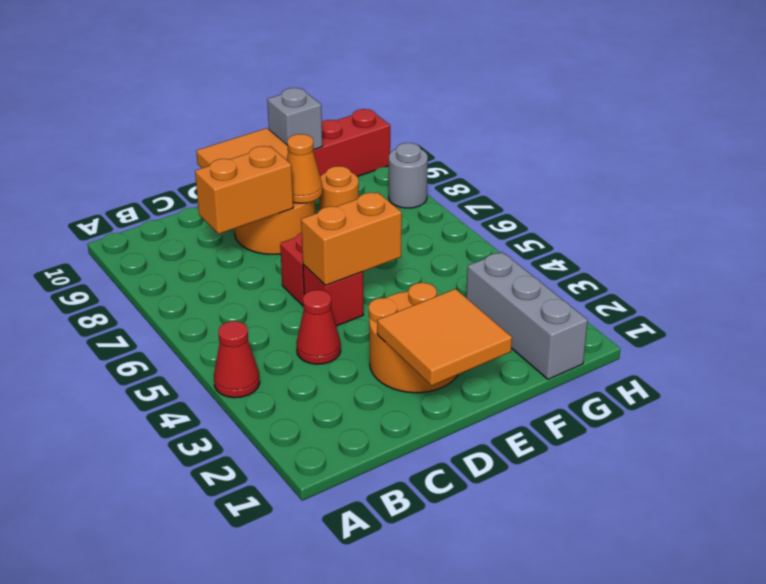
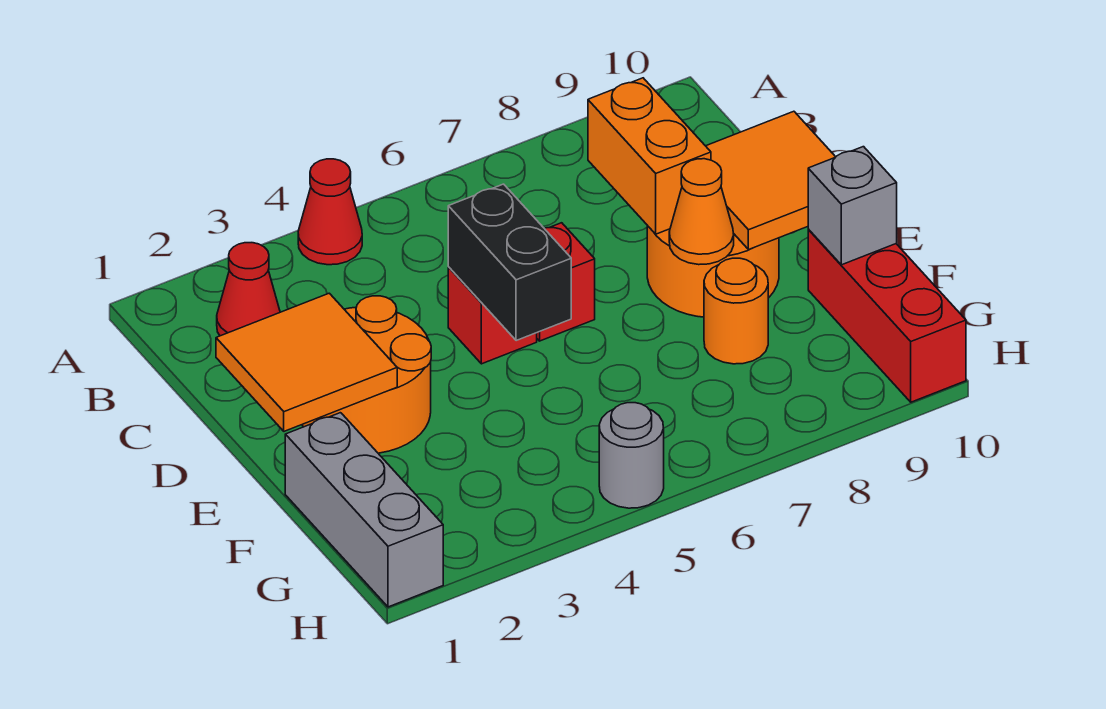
red 1x1 cone [296,290,341,364] -> red 1x1 cone moved to [217,243,280,336]
orange 1x2 brick [301,192,402,285] -> black 1x2 brick [448,184,571,341]
grey 1x3 brick [466,252,588,379] -> grey 1x3 brick turned to [285,413,443,607]
grey 1x1 round brick [389,143,428,208] -> grey 1x1 round brick moved to [599,403,664,508]

